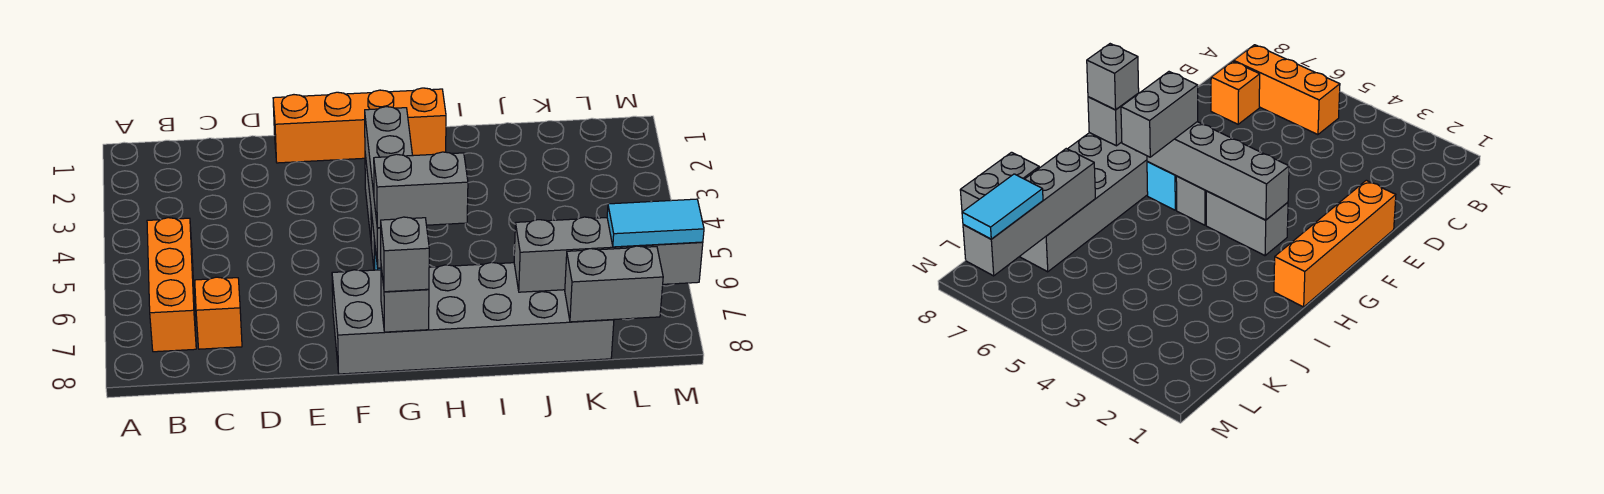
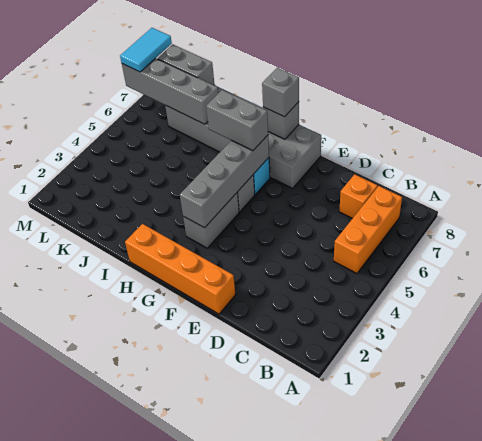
cyan 1x2 tile [607,199,704,247] -> cyan 1x2 tile turned to [120,28,172,72]

